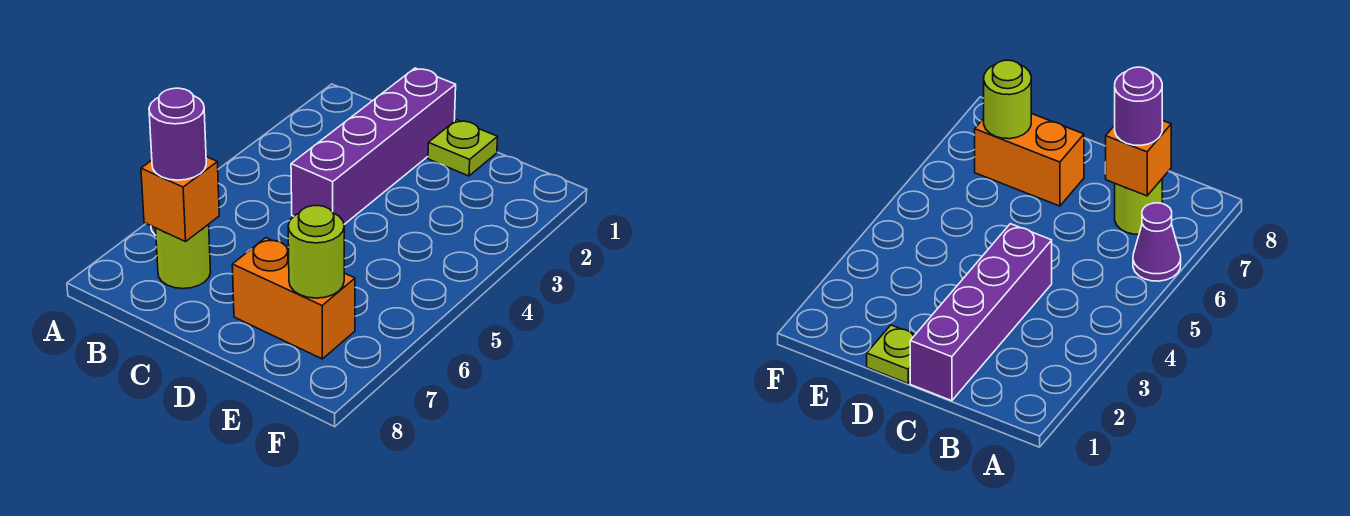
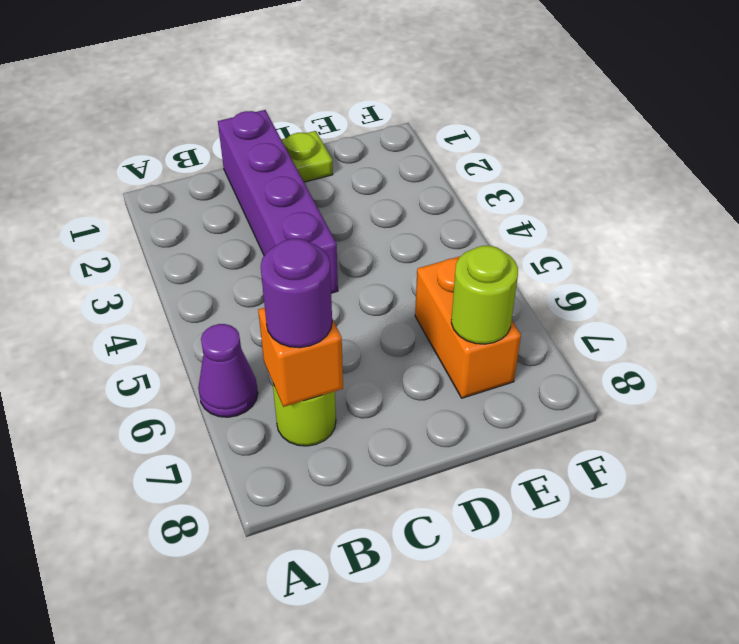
orange 1x2 brick [232,238,355,359] -> orange 1x2 brick turned to [415,256,521,398]

